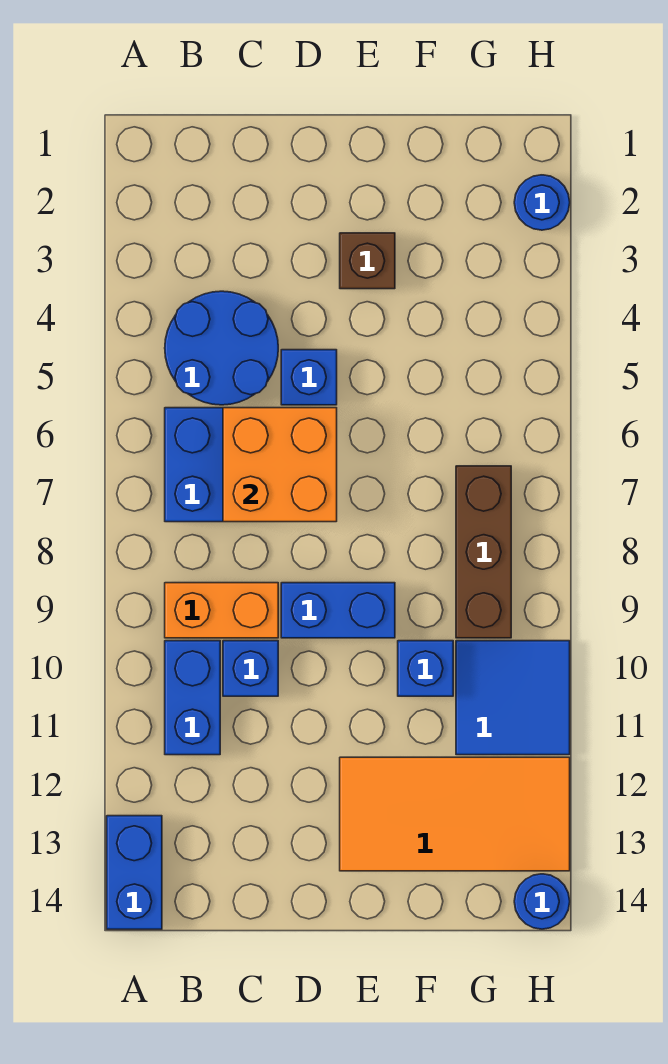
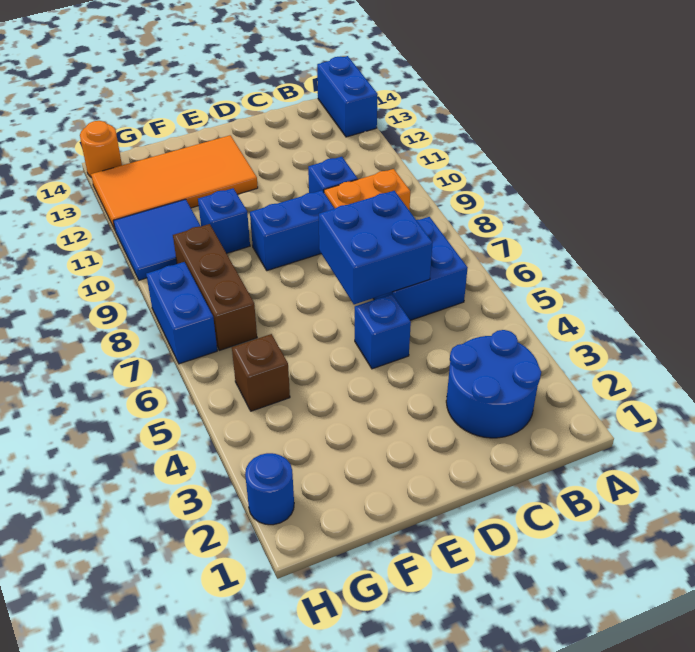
blue 2x2 round brick [165,291,278,405] -> blue 2x2 round brick moved to [446,330,541,438]
blue 1x2 brick [165,641,220,755] -> blue 1x2 brick moved to [146,262,217,364]
orange 2x2 brick [223,408,337,522] -> blue 2x2 brick [319,191,433,304]
brown 1x1 brick [340,233,395,289] -> brown 1x1 brick moved to [232,334,290,411]
blue 1x1 round brick [514,874,570,929] -> orange 1x1 round brick [80,121,122,178]

